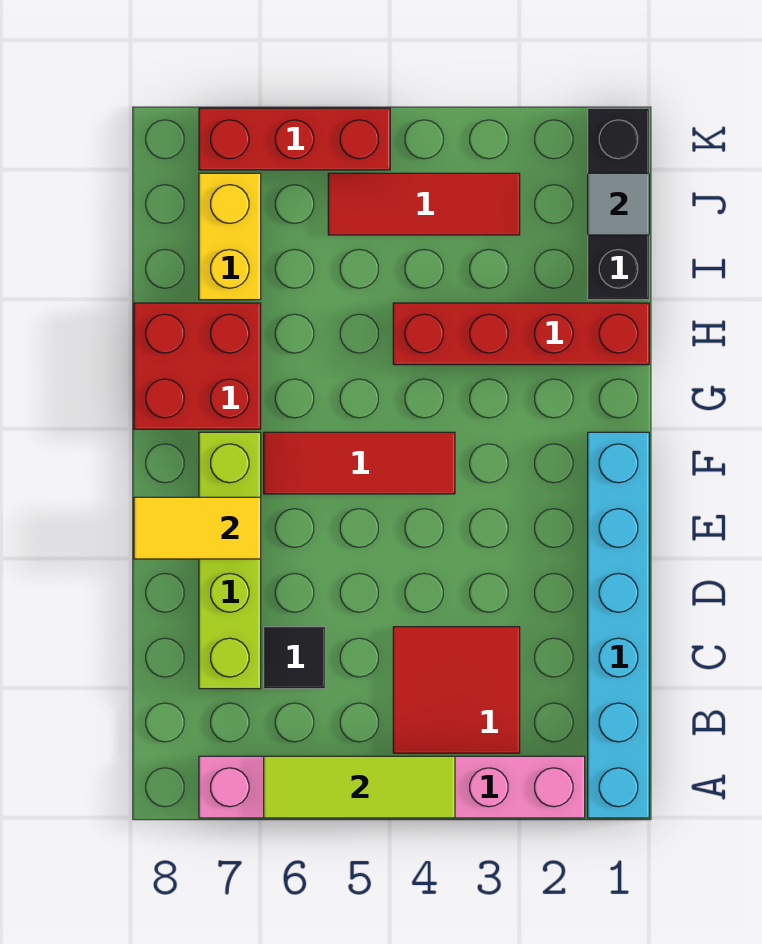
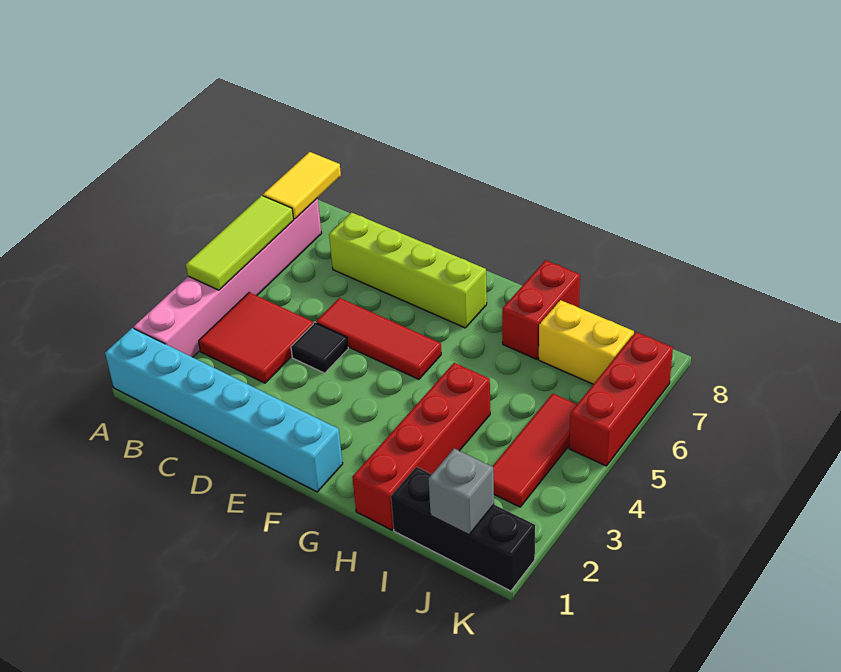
black 1x1 tile [264,627,325,689] -> black 1x1 tile moved to [291,323,348,373]
yellow 1x2 tile [134,497,261,559] -> yellow 1x2 tile moved to [263,152,341,219]
red 1x3 tile [264,432,455,494] -> red 1x3 tile turned to [316,298,441,379]
red 2x2 brick [134,303,261,429] -> red 1x2 brick [502,260,580,359]
grey 1x1 tile [588,173,649,235] -> grey 1x1 brick [428,449,494,535]

